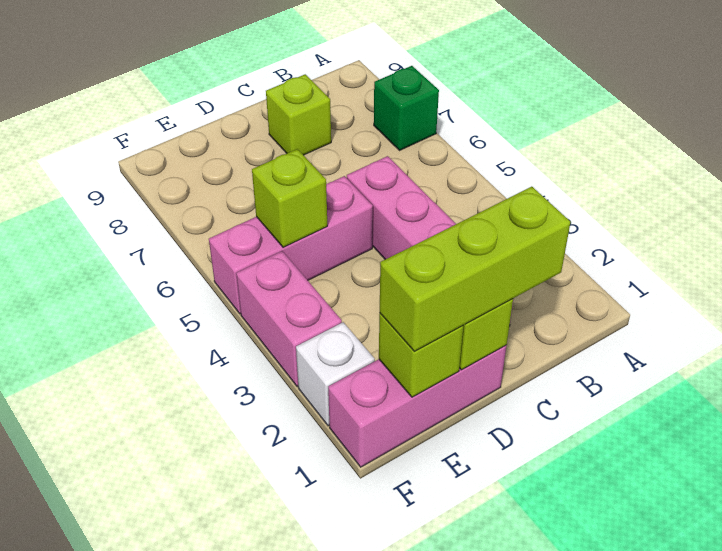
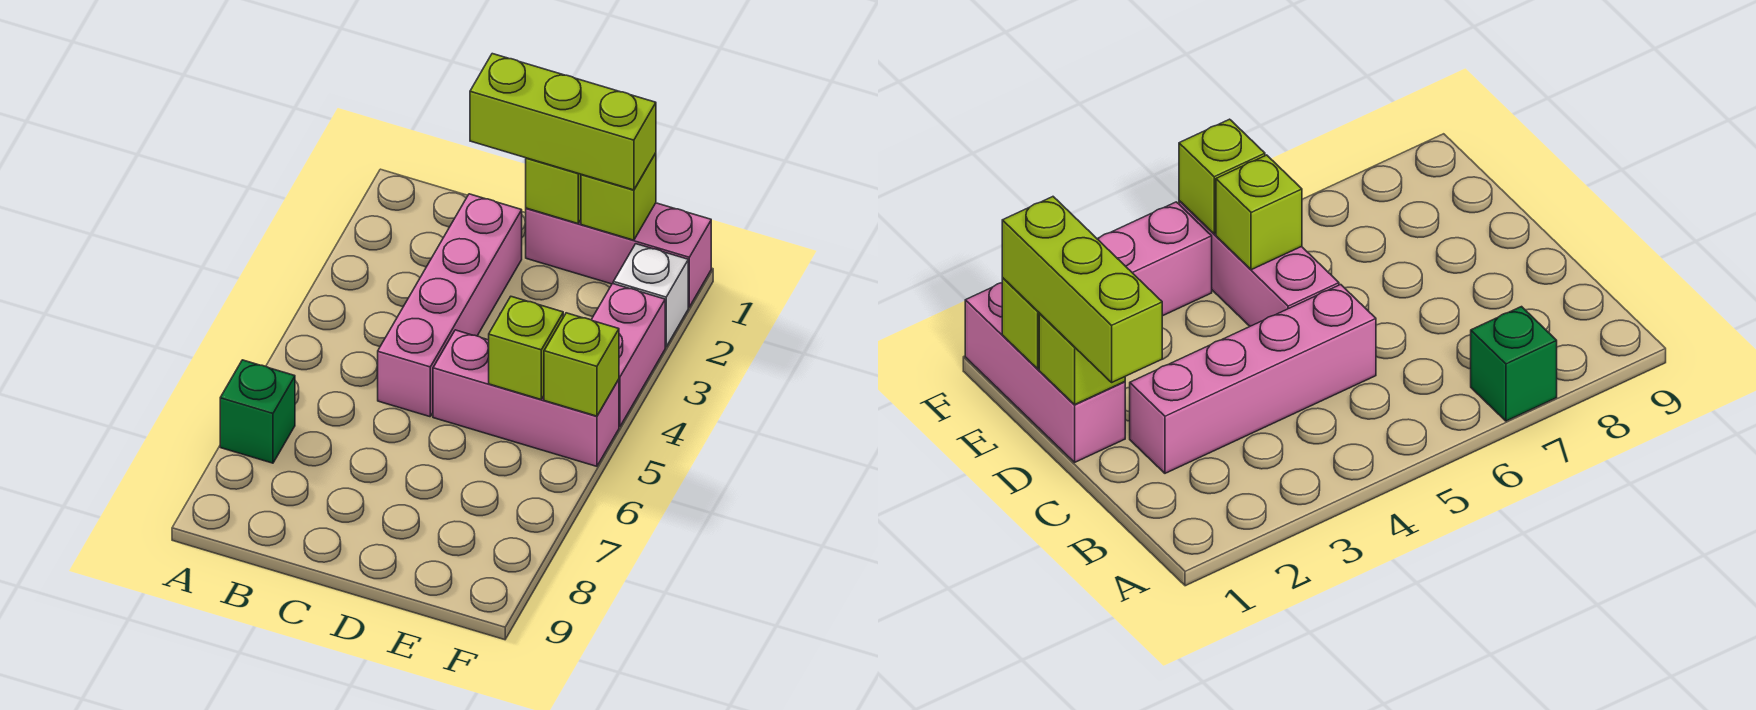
lime 1x1 brick [266,74,331,155] -> lime 1x1 brick moved to [544,313,619,416]

